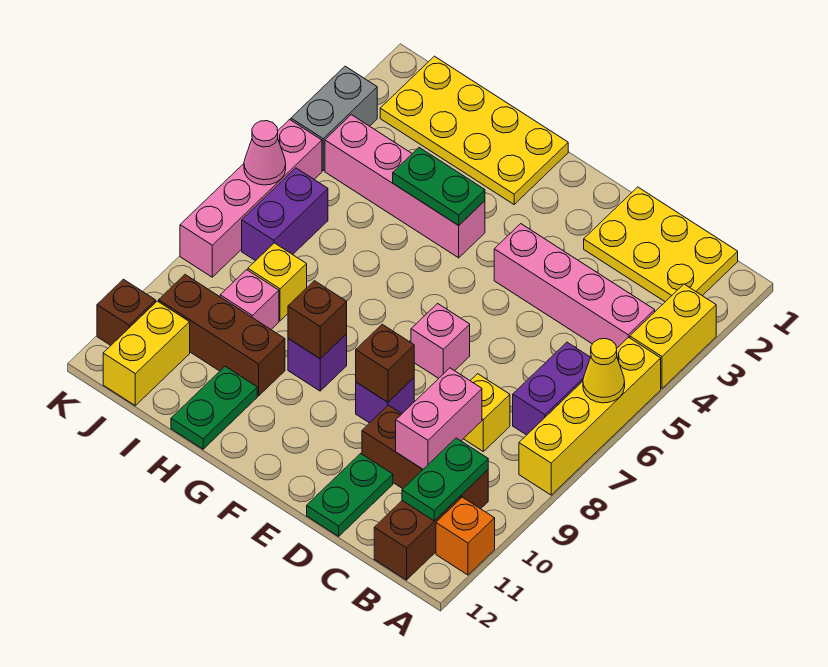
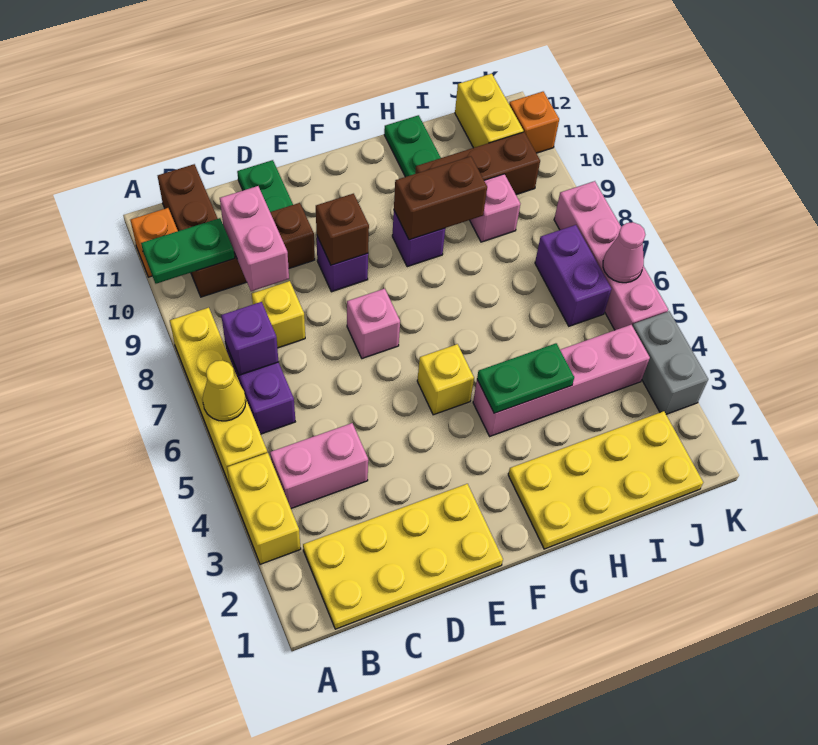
yellow 2x3 plate [584,187,738,302] -> yellow 2x4 plate [303,484,503,629]
pink 1x4 brick [494,224,655,348] -> pink 1x2 brick [270,423,368,509]
none -> purple 1x1 brick [221,302,279,375]
green 1x2 plate [402,438,488,521] -> green 1x2 plate turned to [141,218,235,284]
brown 1x1 brick [288,281,347,359] -> brown 1x2 brick [394,156,487,240]
yellow 1x1 brick [248,243,307,321] -> yellow 1x1 brick moved to [417,344,474,415]
brown 1x1 brick [97,279,156,345] -> orange 1x1 brick [509,92,559,153]

